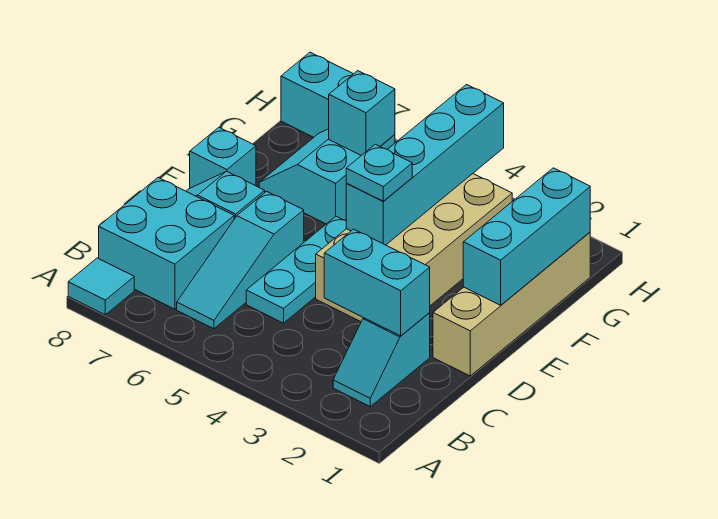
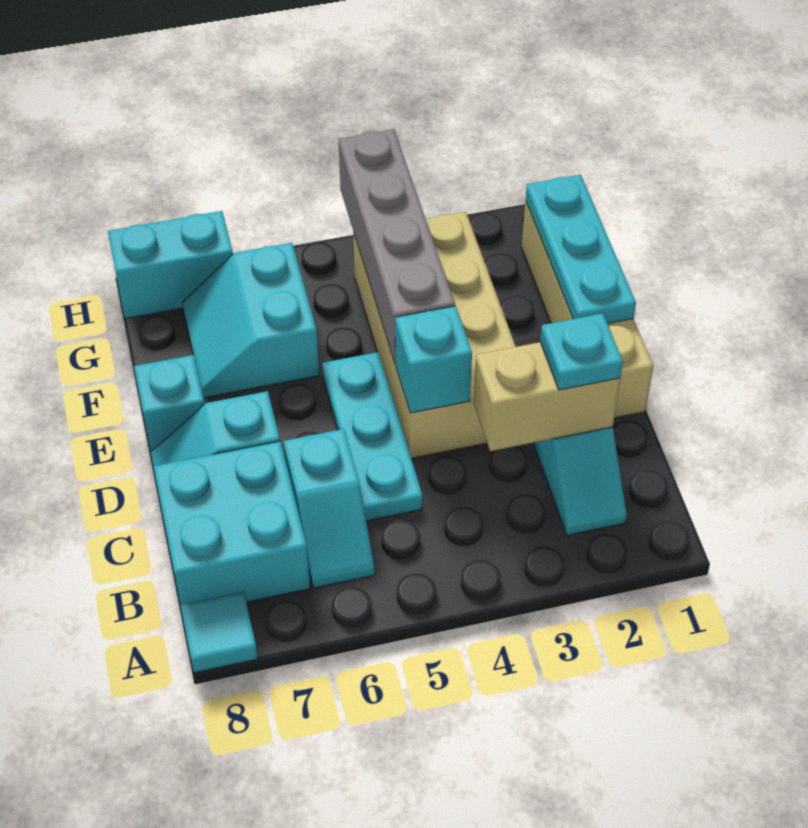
cyan 1x3 slope [177,191,304,329] -> cyan 1x2 slope [284,429,375,588]
cyan 1x2 brick [324,229,430,336] -> tan 1x2 brick [474,342,620,451]
cyan 1x3 brick [463,168,590,305] -> cyan 1x3 plate [526,175,636,324]
cyan 1x4 brick [346,85,504,245] -> grey 1x4 brick [338,129,455,364]
cyan 1x1 plate [346,144,412,201] -> cyan 1x1 plate moved to [540,314,623,390]
cyan 1x1 brick [329,71,395,156] -> cyan 1x1 brick moved to [395,306,472,413]

